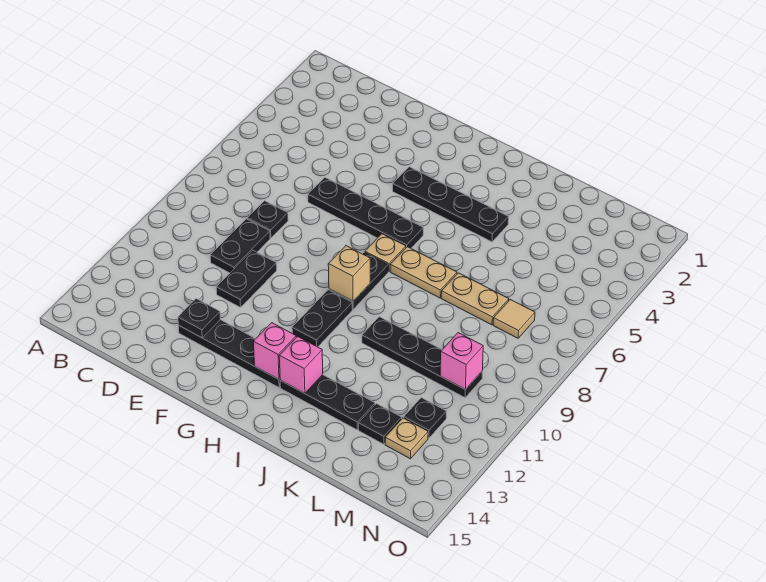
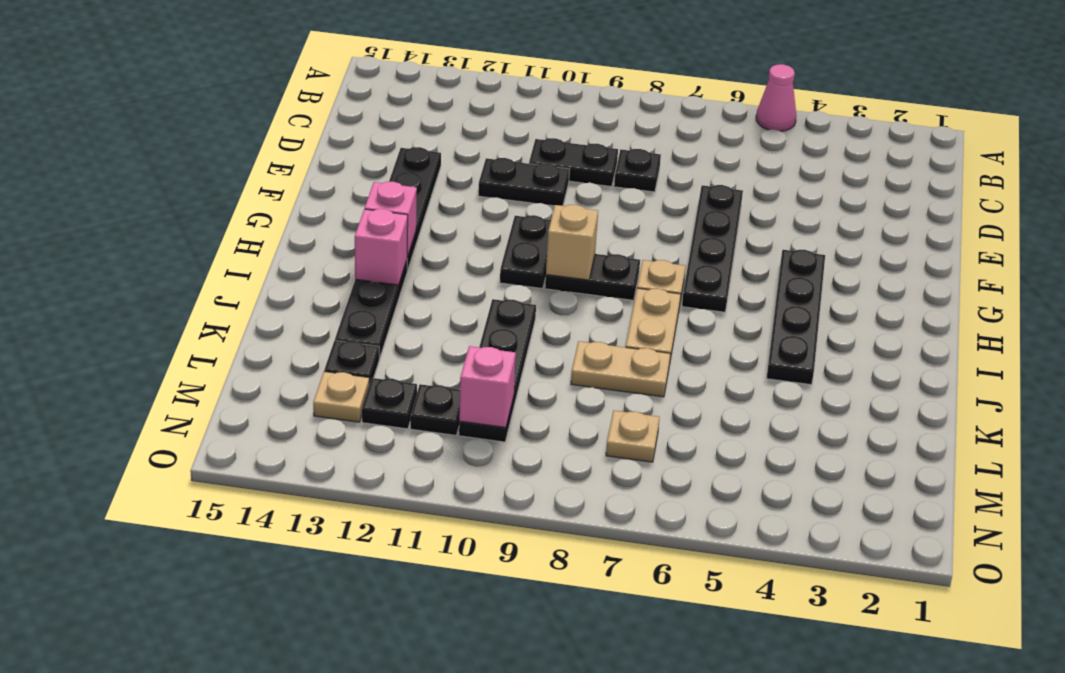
none -> pink 1x1 cone [756,64,796,131]
black 1x1 plate [178,299,220,338] -> black 1x1 plate moved to [410,384,460,435]
black 1x2 plate [292,290,352,347] -> black 1x2 plate turned to [500,215,551,289]
tan 1x2 plate [441,273,509,325] -> tan 1x2 plate turned to [571,341,671,397]
tan 1x1 tile [493,300,535,338] -> tan 1x1 plate [606,410,660,462]

